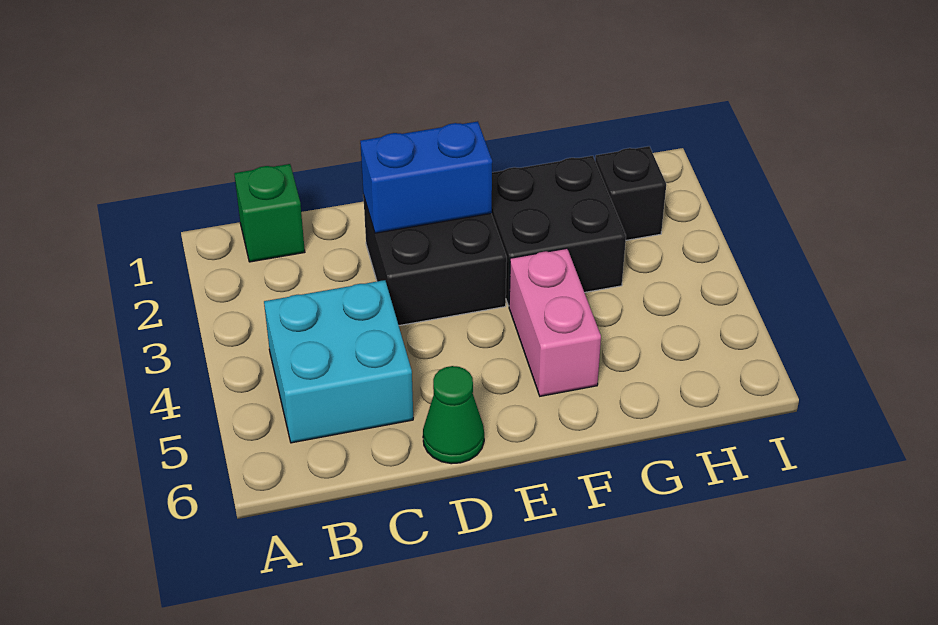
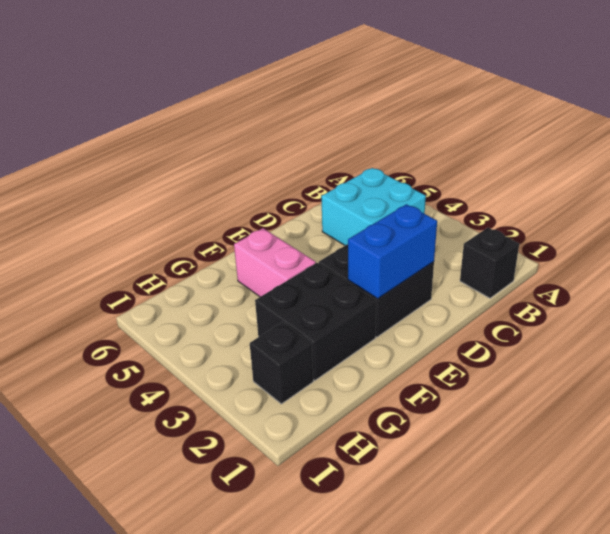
green 1x1 brick [234,164,305,262] -> black 1x1 brick [460,228,519,298]
green 1x1 cone [423,366,484,464] -> none

